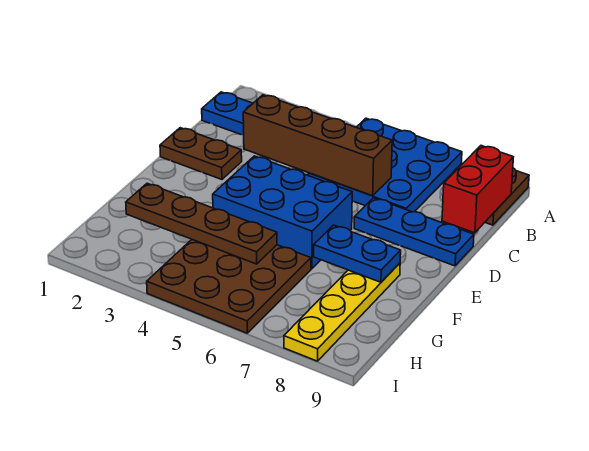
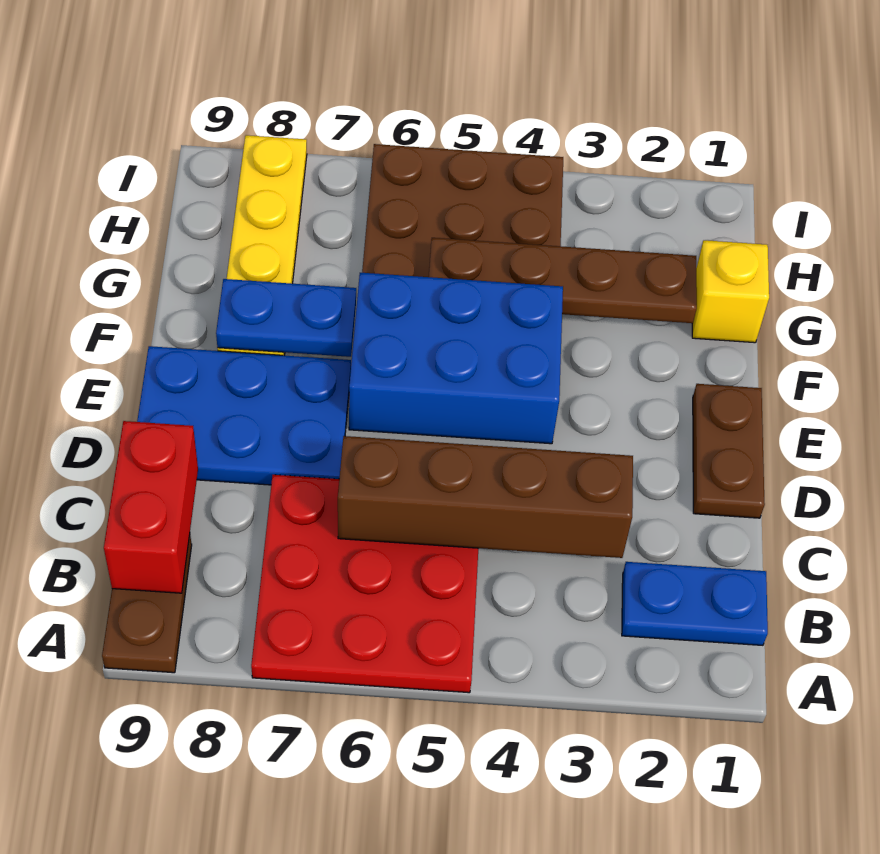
blue 3x3 plate [308,118,462,212] -> red 3x3 plate [251,475,478,693]
brown 1x2 plate [160,128,242,179] -> brown 1x2 plate turned to [693,384,765,518]
blue 1x3 plate [354,198,474,266] -> blue 2x3 plate [137,346,351,485]
none -> yellow 1x1 brick [692,240,769,343]

